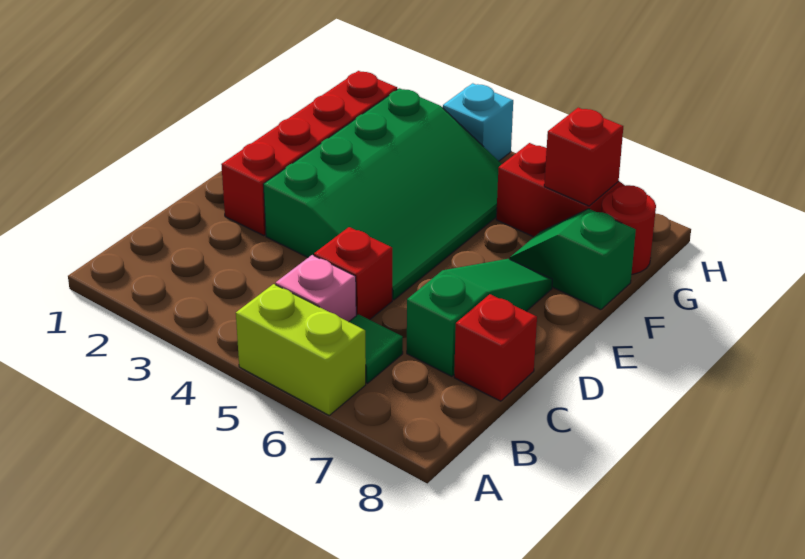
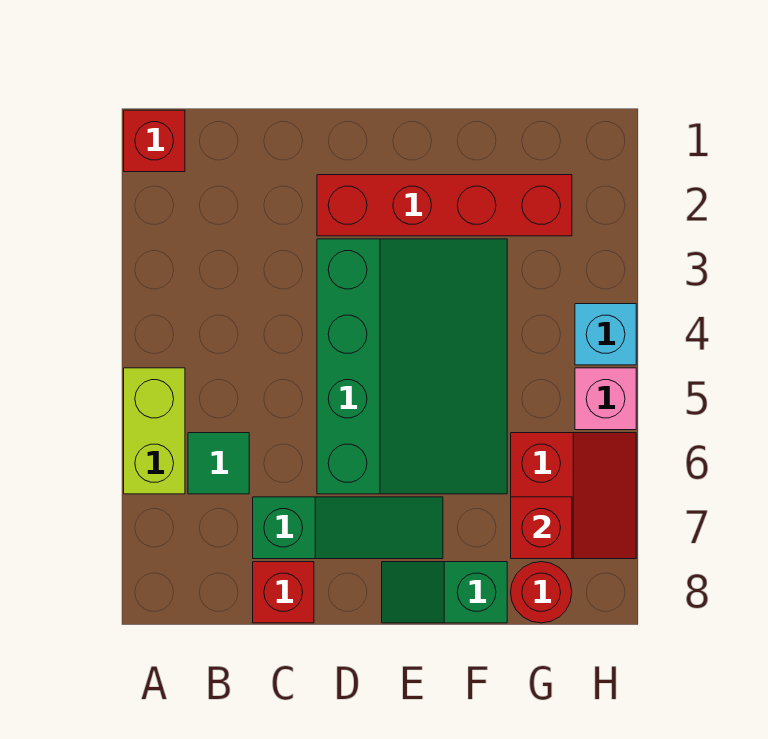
pink 1x1 brick [276,255,356,322] -> pink 1x1 brick moved to [575,368,636,430]
red 1x1 brick [314,227,392,320] -> red 1x1 brick moved to [124,110,185,172]
green 3x4 slope [263,88,502,300] -> green 3x4 slope turned to [317,239,507,494]
green 1x2 slope [510,209,636,310] -> green 1x2 slope turned to [382,562,507,623]

